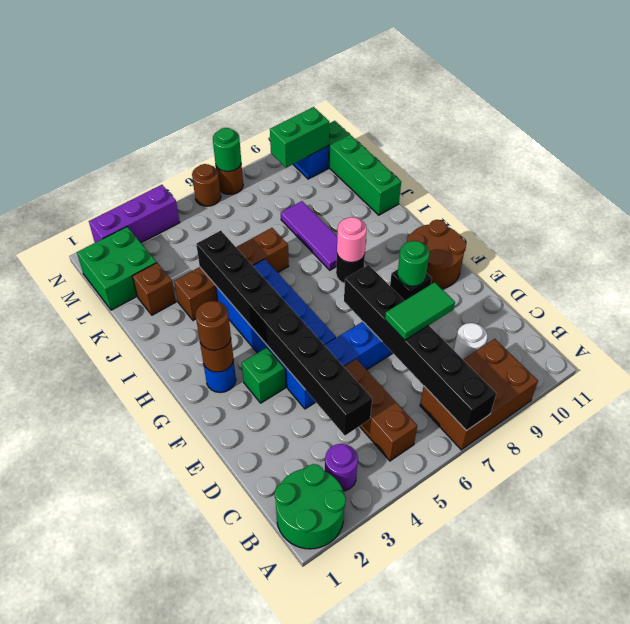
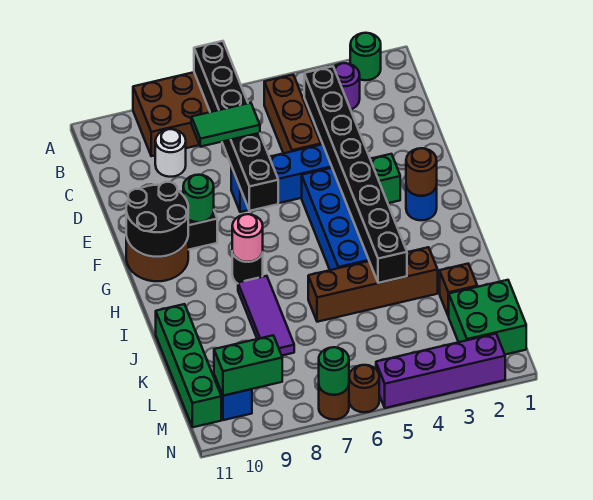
green 2x2 round brick [275,464,346,549] -> green 1x1 round brick [350,33,381,80]
none -> black 2x2 round brick [126,182,188,257]
brown 1x1 round brick [196,301,231,350] -> none
purple 1x3 brick [89,185,180,243] -> purple 1x4 brick [376,334,505,408]

